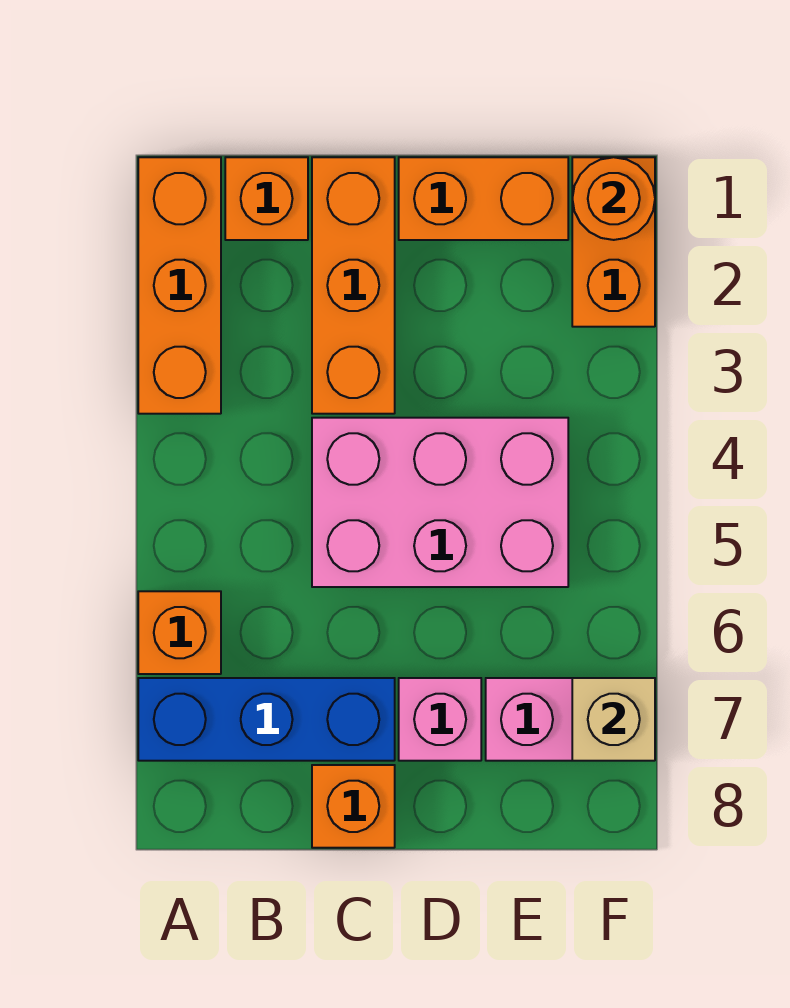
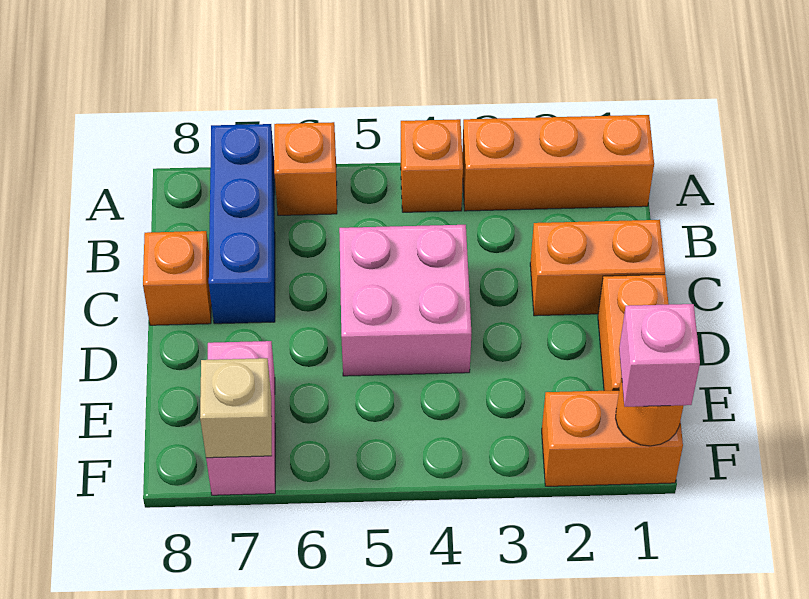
orange 1x1 brick [225,157,308,240] -> orange 1x1 brick moved to [401,119,463,212]
orange 1x3 brick [312,157,395,414] -> orange 1x2 brick [530,220,665,316]
pink 2x3 brick [312,418,568,587] -> pink 2x2 brick [339,225,471,376]
pink 1x1 brick [399,678,481,761] -> pink 1x1 brick moved to [619,304,700,407]

